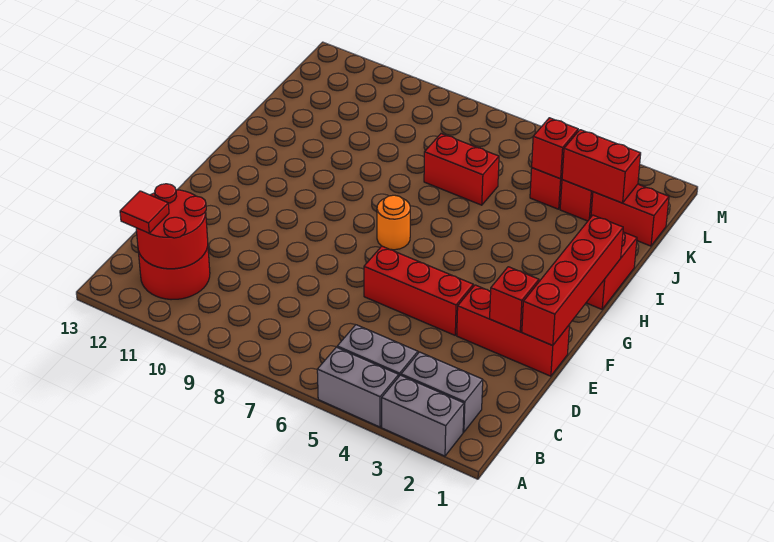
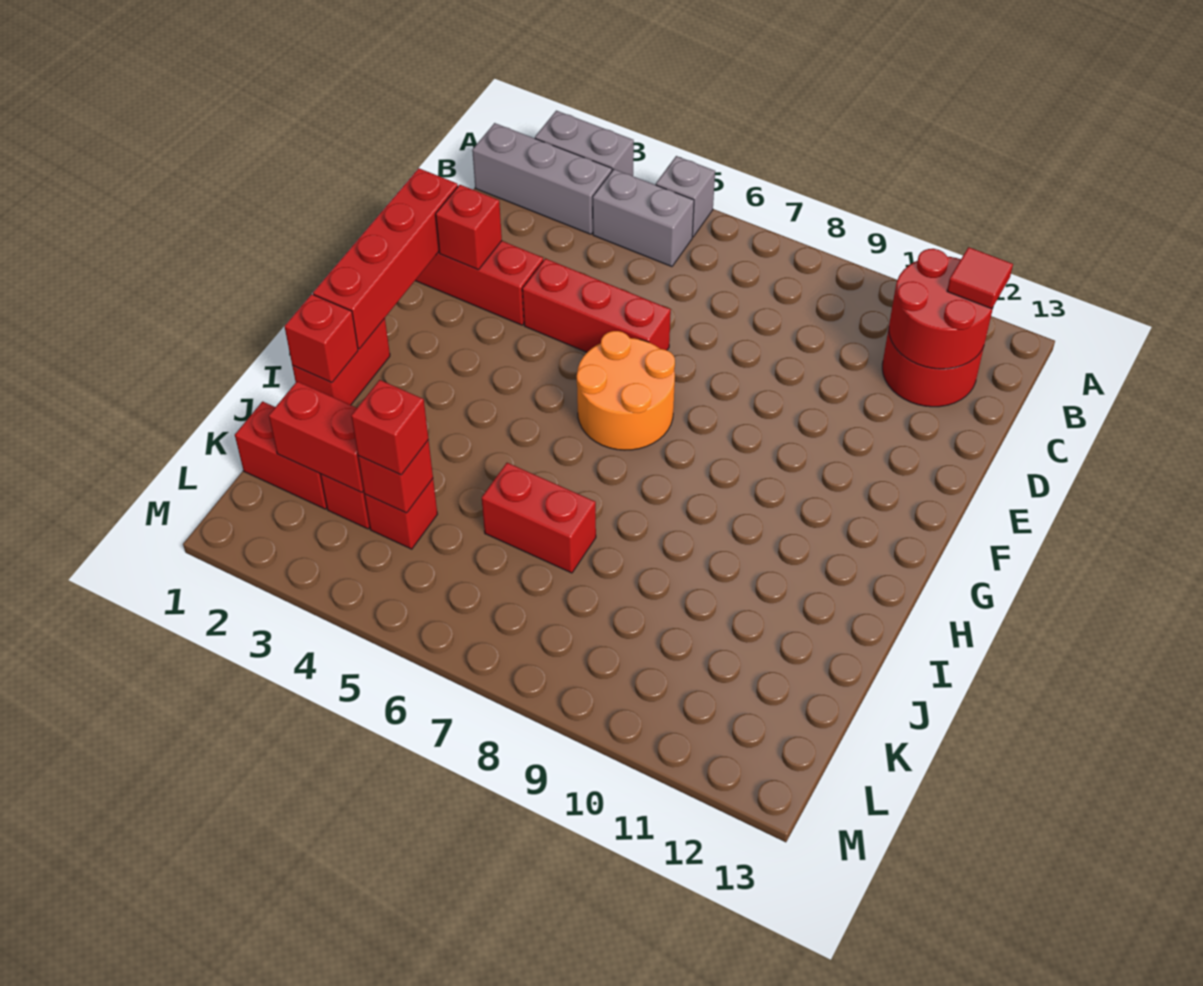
grey 1x2 brick [317,347,399,427] -> grey 1x1 brick [656,156,715,237]
grey 1x2 brick [401,352,483,432] -> grey 1x3 brick [472,123,612,234]
orange 1x1 round brick [377,195,410,250] -> orange 2x2 round brick [577,331,675,450]
none -> red 1x1 brick [284,294,358,383]
none -> red 1x1 brick [351,380,428,475]

